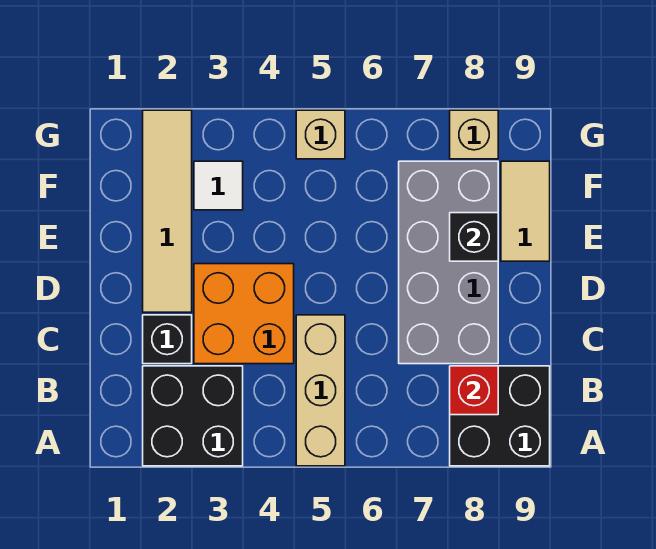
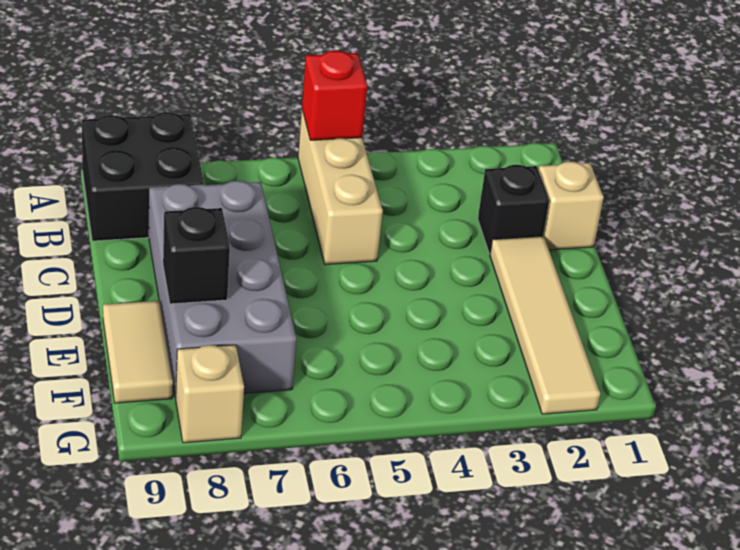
black 2x2 brick [143,366,243,466] -> none
red 1x1 brick [450,366,498,415] -> red 1x1 brick moved to [302,51,367,140]
orange 2x2 brick [194,264,294,364] -> none
white 1x1 tile [194,161,243,210] -> none
tan 1x1 brick [296,110,345,159] -> tan 1x1 brick moved to [538,162,604,250]

